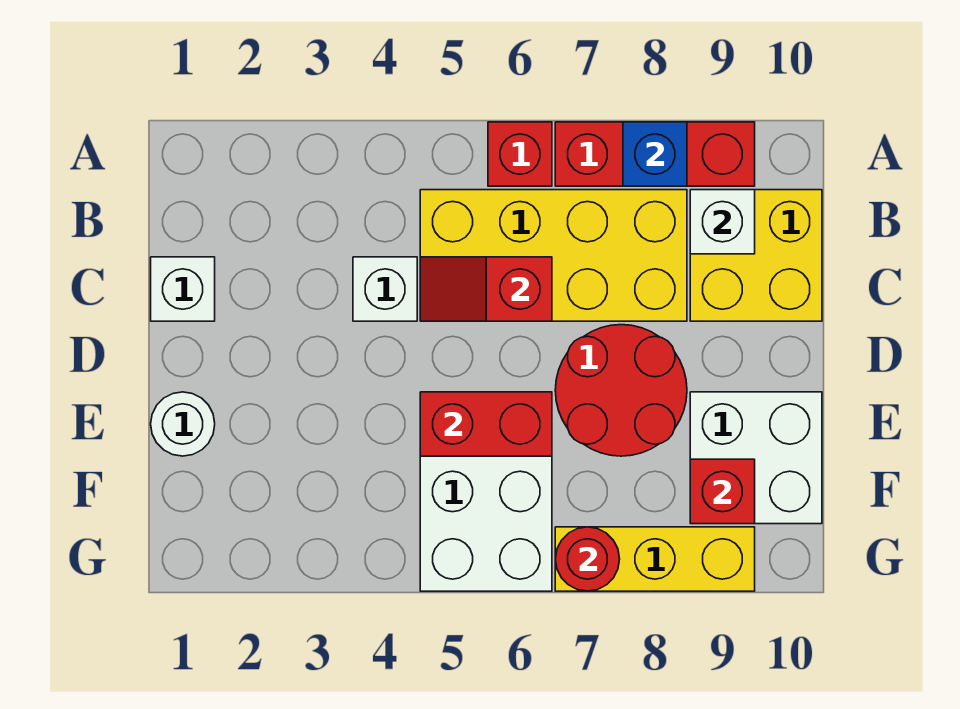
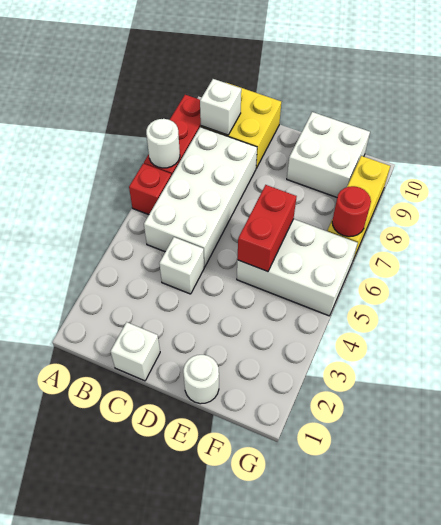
none -> white 1x1 round brick [146,119,180,168]
blue 1x1 brick [623,122,687,186] -> none
yellow 2x4 brick [420,190,687,321] -> white 2x4 brick [144,127,257,267]
red 1x2 slope [420,257,552,321] -> none
red 2x2 round brick [555,325,687,456] -> none
red 1x1 brick [690,459,755,524] -> none

